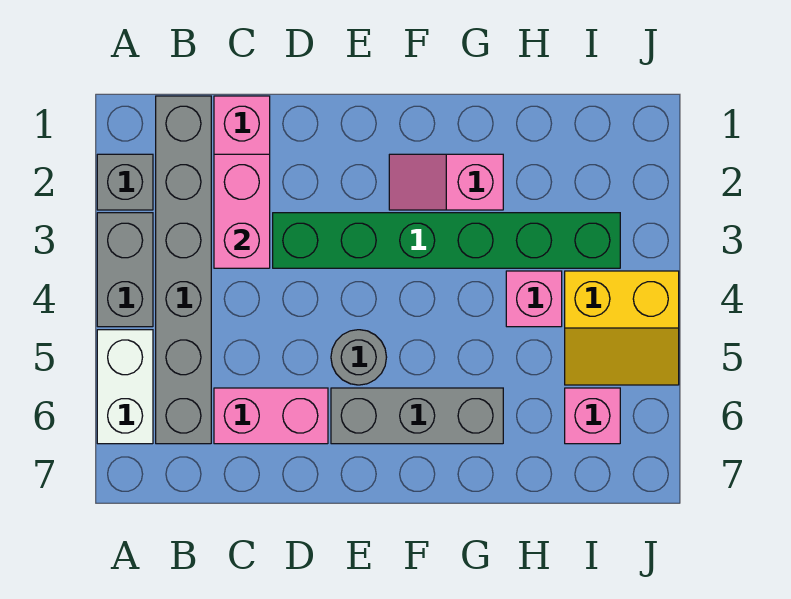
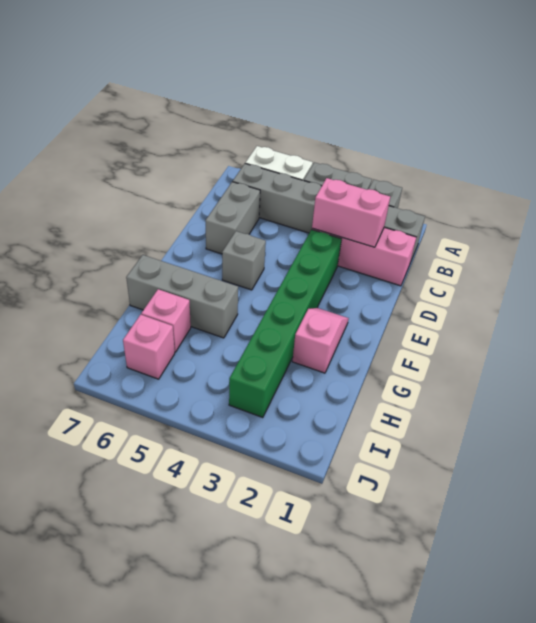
pink 1x2 brick [214,388,328,444] -> grey 1x2 brick [205,182,260,254]
grey 1x1 round brick [331,330,387,385] -> grey 1x1 brick [222,231,266,290]
grey 1x3 brick [331,388,503,444] -> grey 1x3 brick turned to [126,255,238,338]
pink 1x1 brick [506,271,562,327] -> pink 1x1 brick moved to [141,289,191,352]
yellow 2x2 slope [565,271,679,385] -> none

